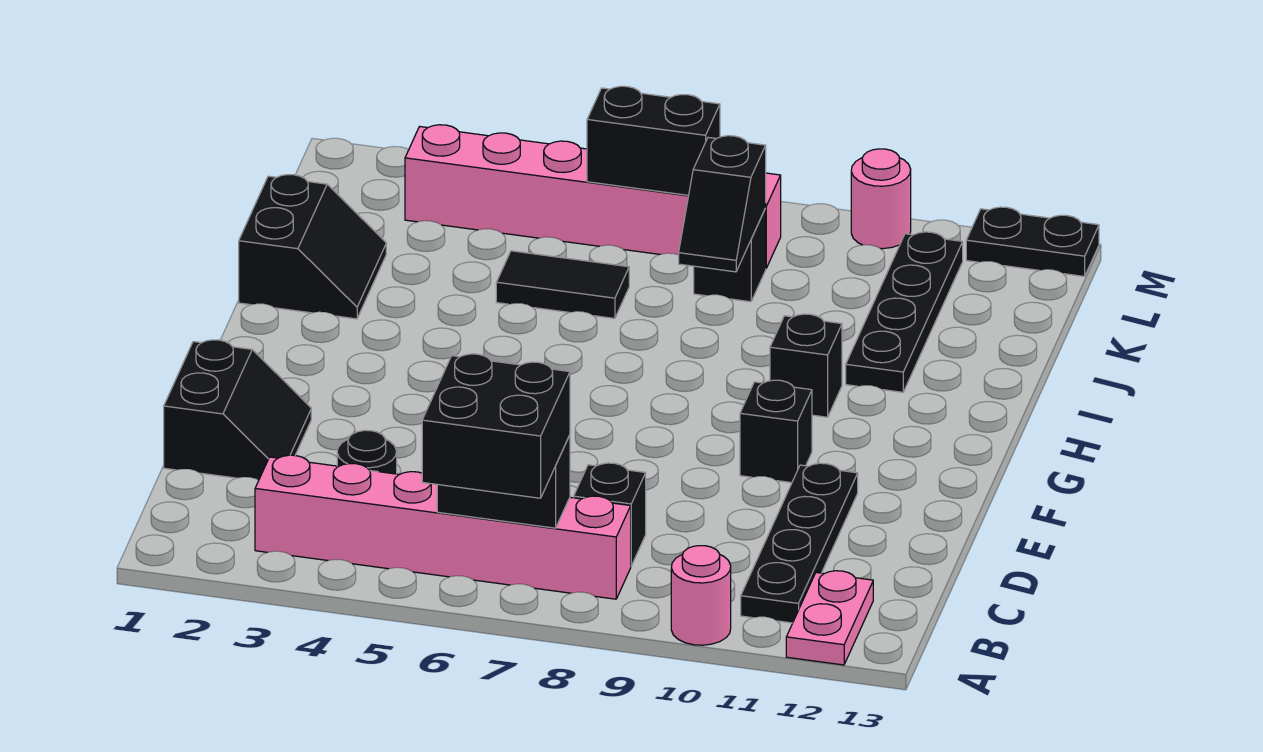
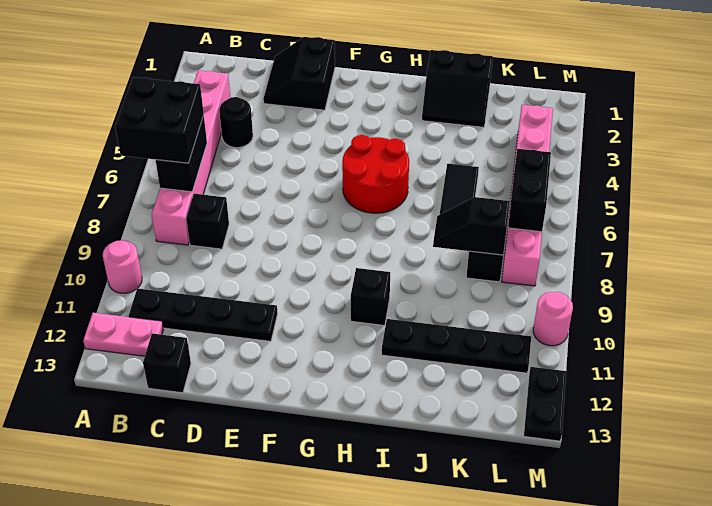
black 2x2 slope [164,340,311,480] -> black 2x2 slope turned to [263,37,335,110]
black 1x1 brick [740,380,812,483] -> black 1x1 brick moved to [143,333,191,393]
none -> red 2x2 round brick [342,135,409,213]

